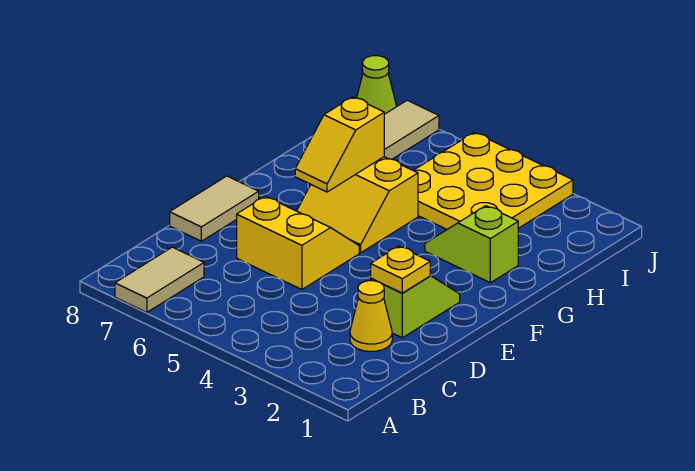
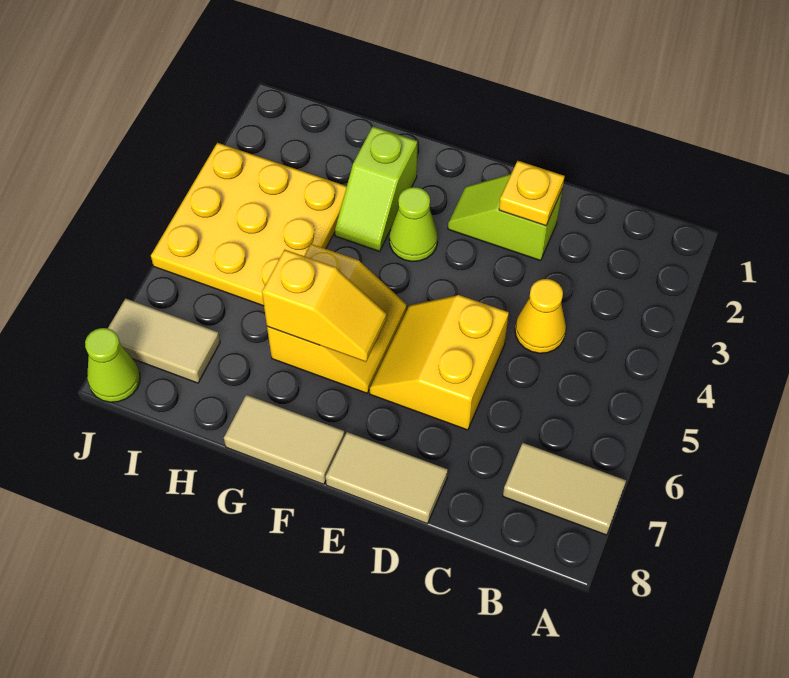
yellow 1x1 cone [350,281,392,352] -> yellow 1x1 cone moved to [515,279,566,353]
none -> lime 1x1 cone [389,187,438,261]
none -> tan 1x2 tile [224,395,345,484]

